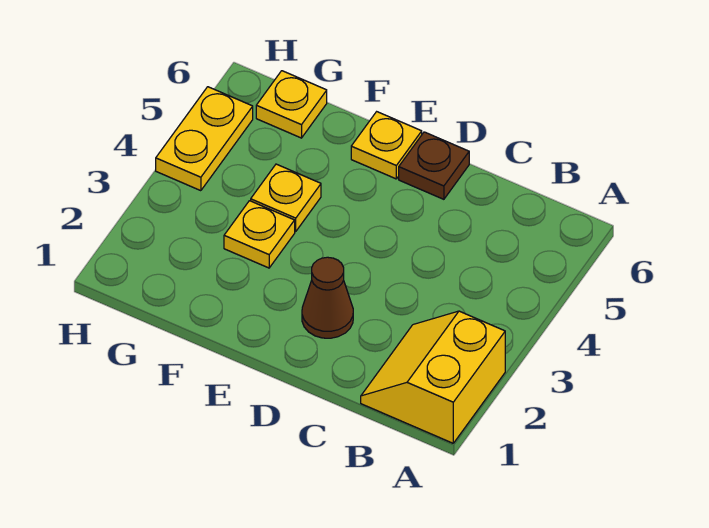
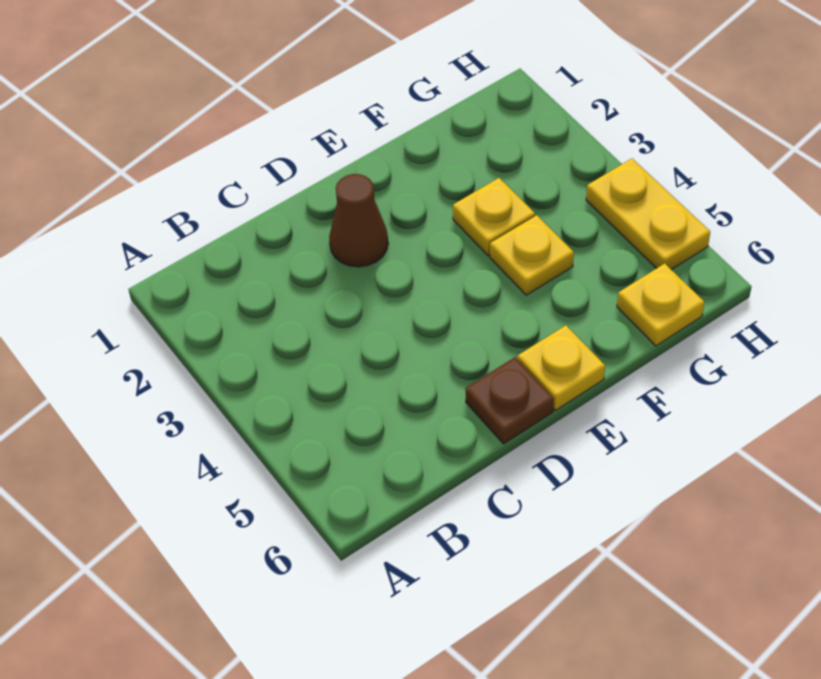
yellow 2x2 slope [361,311,505,443] -> none

